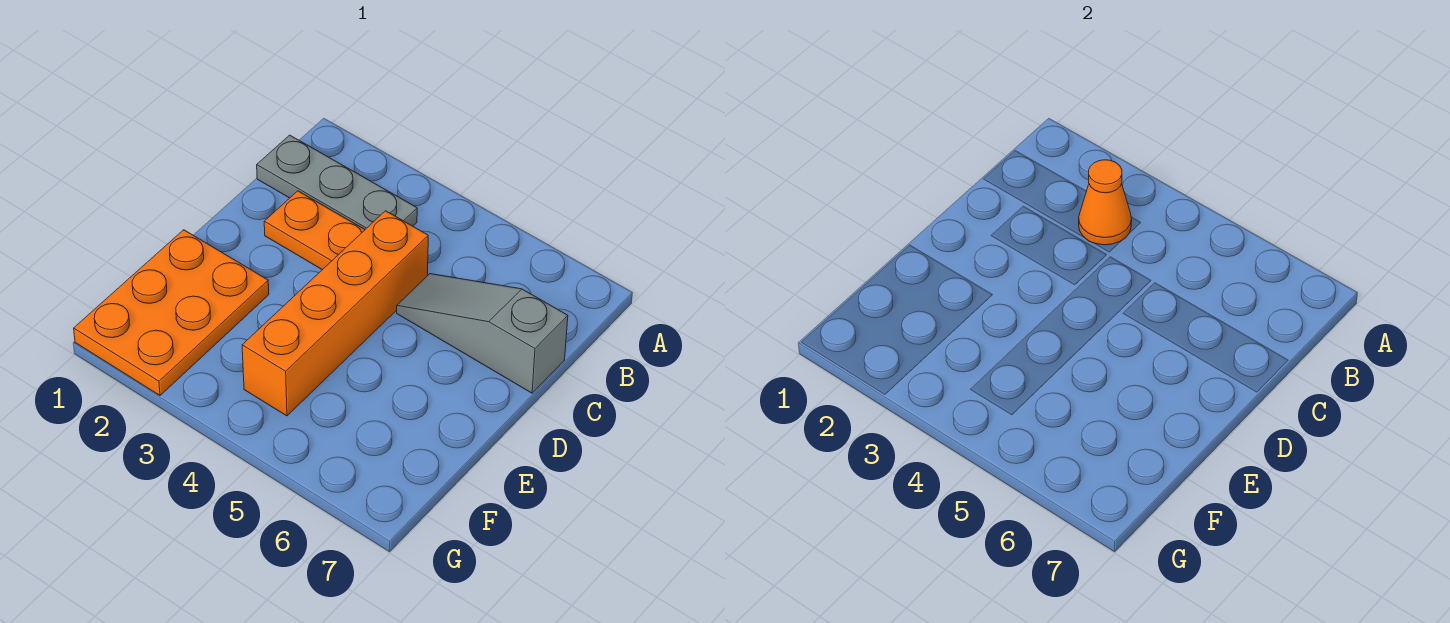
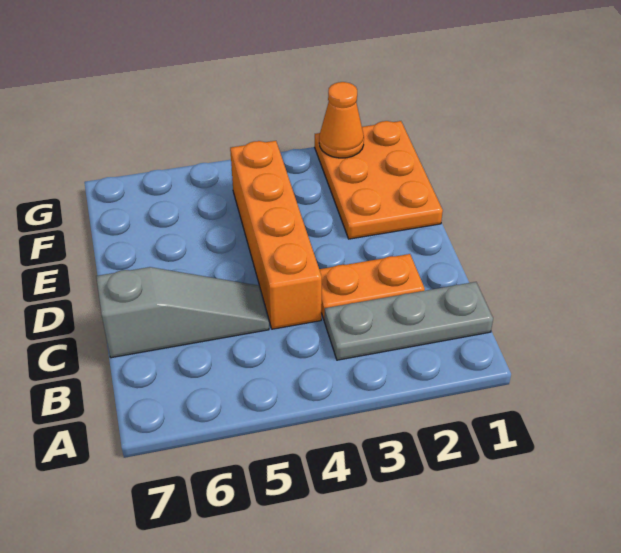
orange 1x1 cone [1079,160,1132,245] -> orange 1x1 cone moved to [319,82,364,158]

